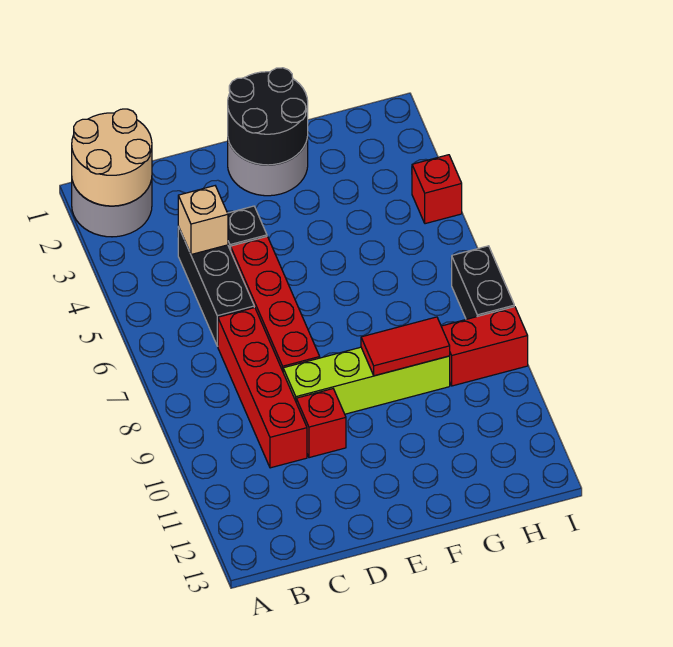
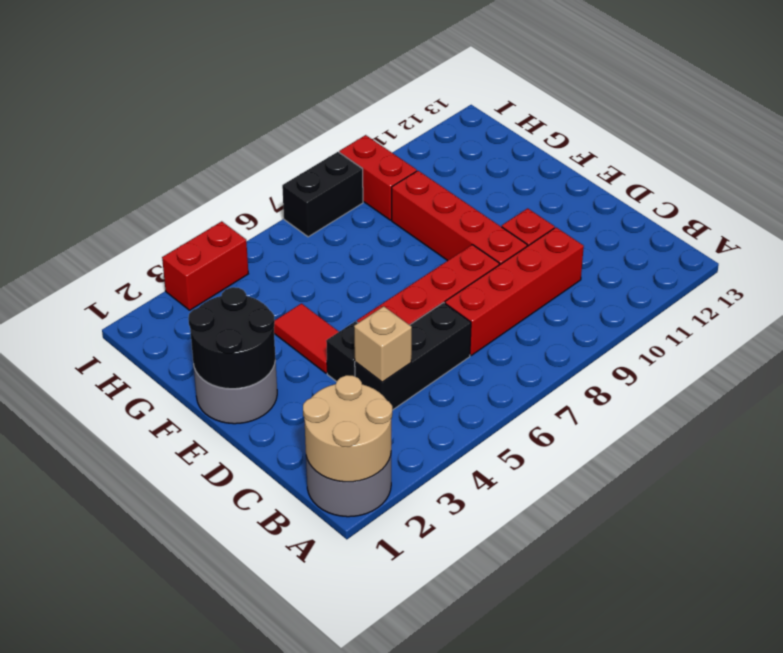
lime 1x4 brick [283,347,450,414] -> red 1x4 brick [392,171,527,265]
red 1x2 tile [361,317,450,376] -> red 1x2 tile moved to [274,304,339,373]
red 1x1 brick [412,155,462,224] -> red 1x2 brick [162,221,248,310]

